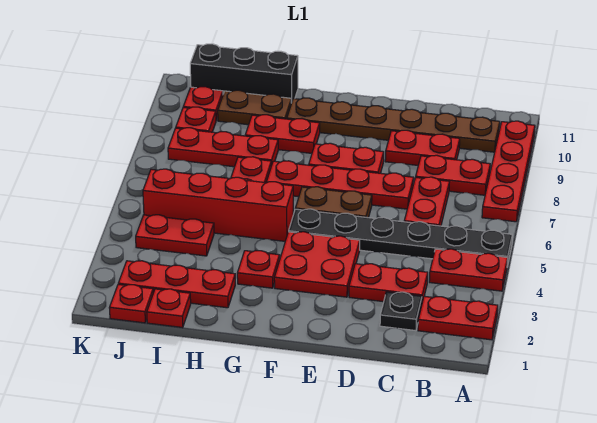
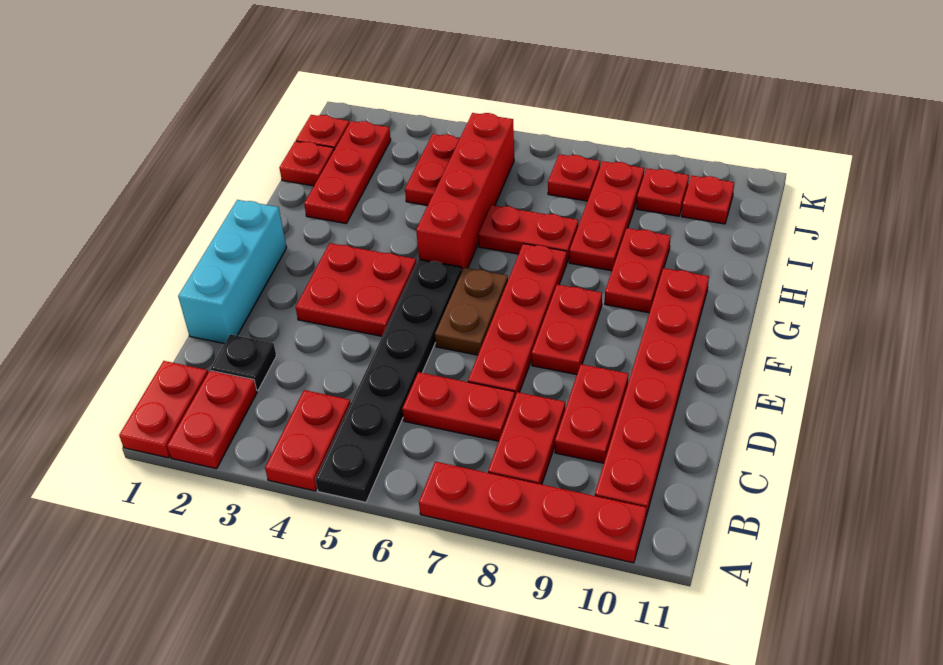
brown 1x6 plate [287,98,500,152] -> red 1x6 plate [595,268,709,516]
red 1x2 plate [349,264,428,302] -> red 1x2 plate moved to [119,361,208,458]
none -> cyan 1x3 brick [178,200,287,344]
red 1x1 plate [237,251,280,288] -> red 1x1 plate moved to [548,154,600,201]
brown 1x2 plate [218,90,291,125] -> none
black 1x3 brick [190,44,298,103] -> none

